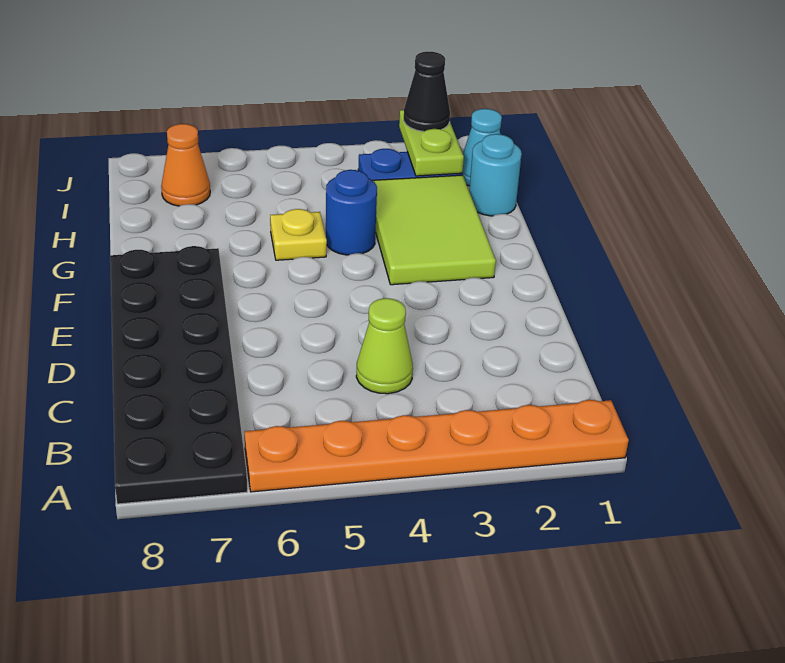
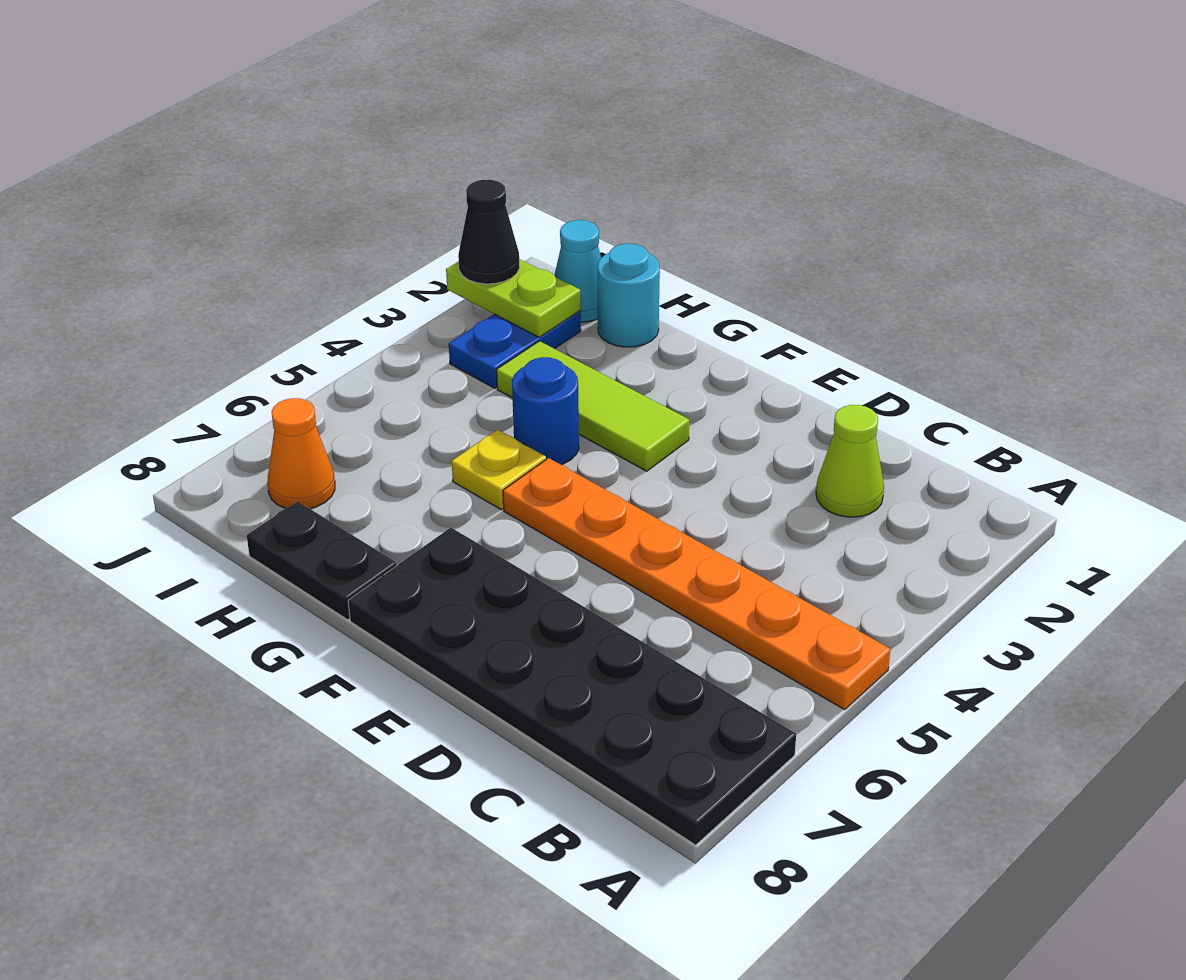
orange 1x6 plate [245,400,629,492] -> orange 1x6 plate turned to [503,458,891,710]
lime 1x1 cone [356,298,413,394] -> lime 1x1 cone moved to [816,405,884,517]
lime 2x3 tile [372,175,496,285] -> lime 1x3 tile [497,341,689,471]
none -> black 1x2 plate [247,501,397,620]

